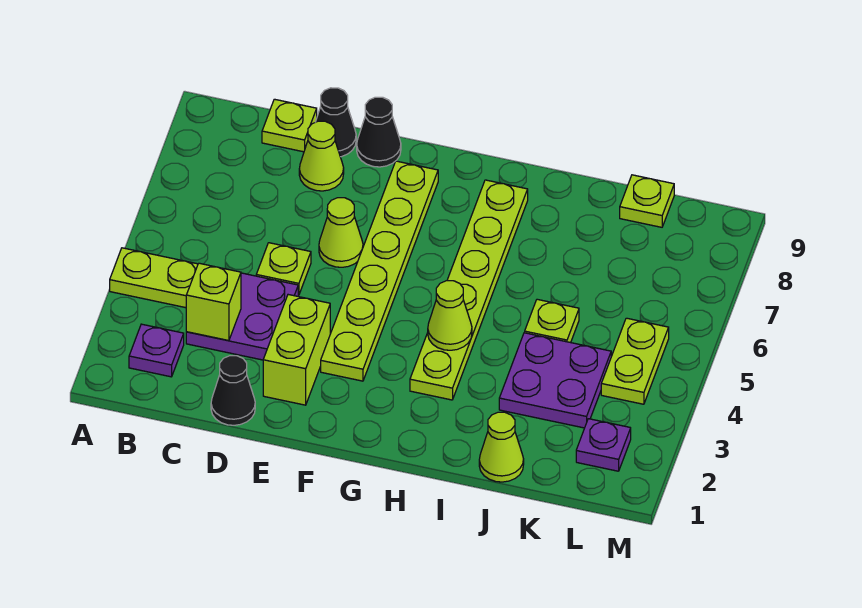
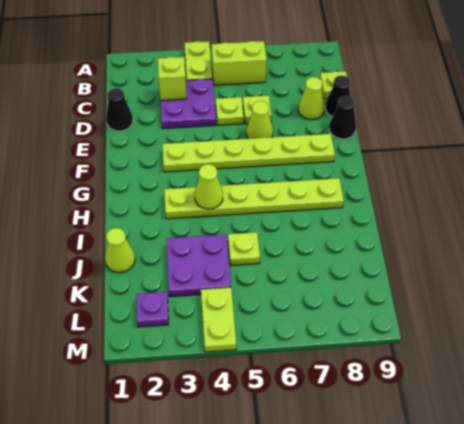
purple 1x1 plate [129,324,184,377] -> none
lime 1x2 brick [263,295,330,405] -> lime 1x2 brick moved to [212,41,267,85]
lime 1x1 plate [620,175,674,227] -> lime 1x1 plate moved to [243,96,272,124]
lime 1x2 plate [601,318,669,404] -> lime 1x2 plate turned to [201,287,236,352]

